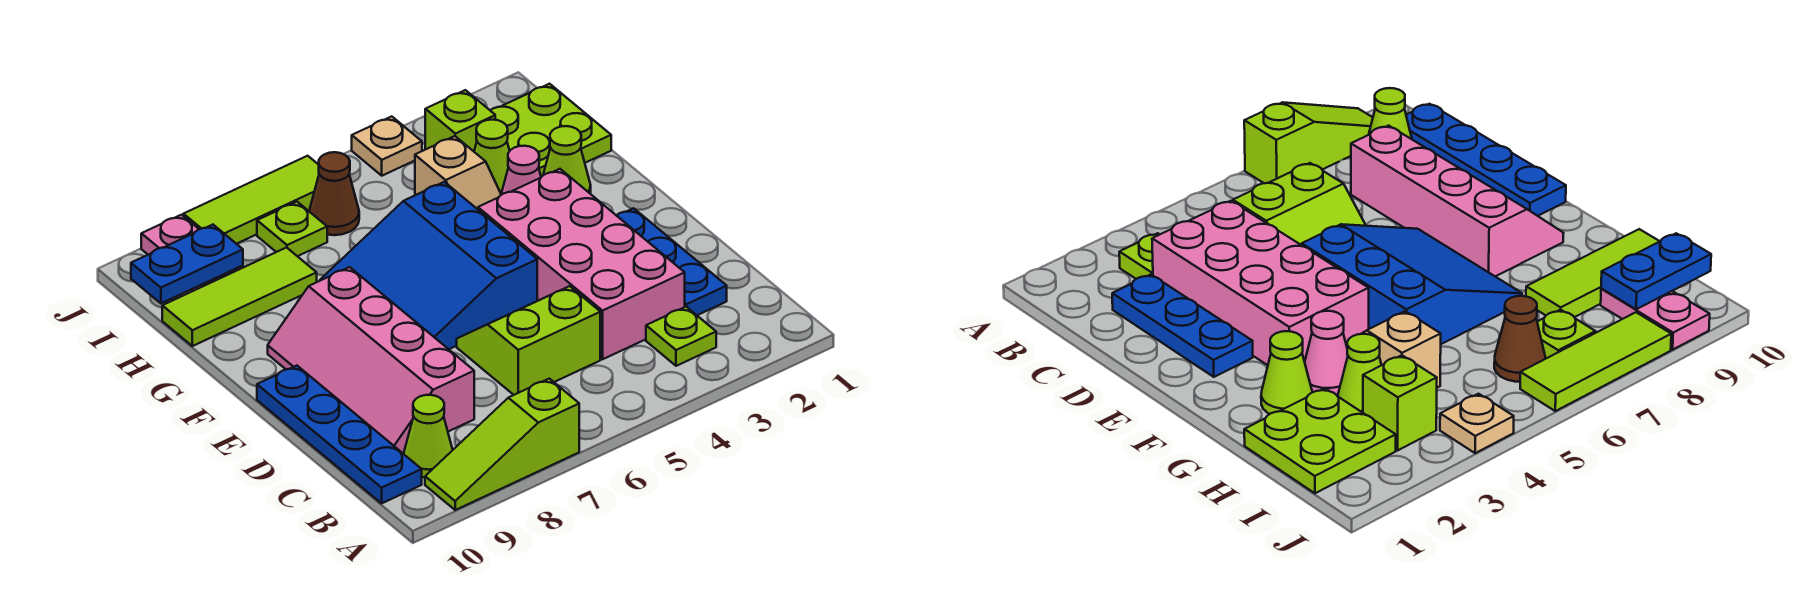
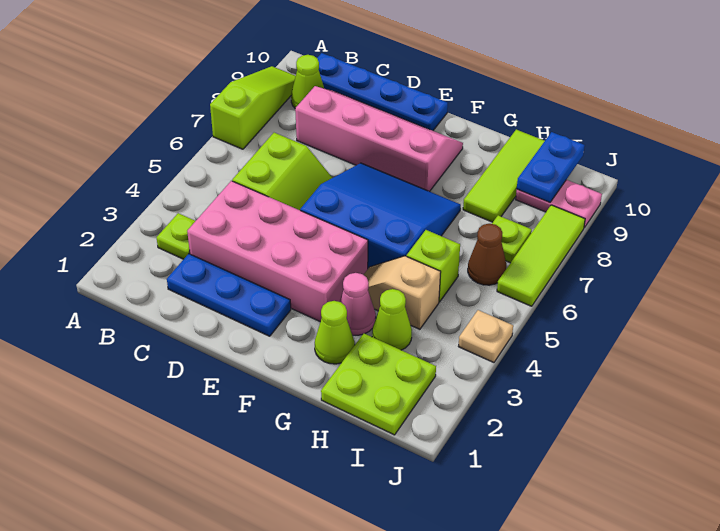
lime 1x1 brick [425,90,495,151] -> lime 1x1 brick moved to [407,230,460,302]

